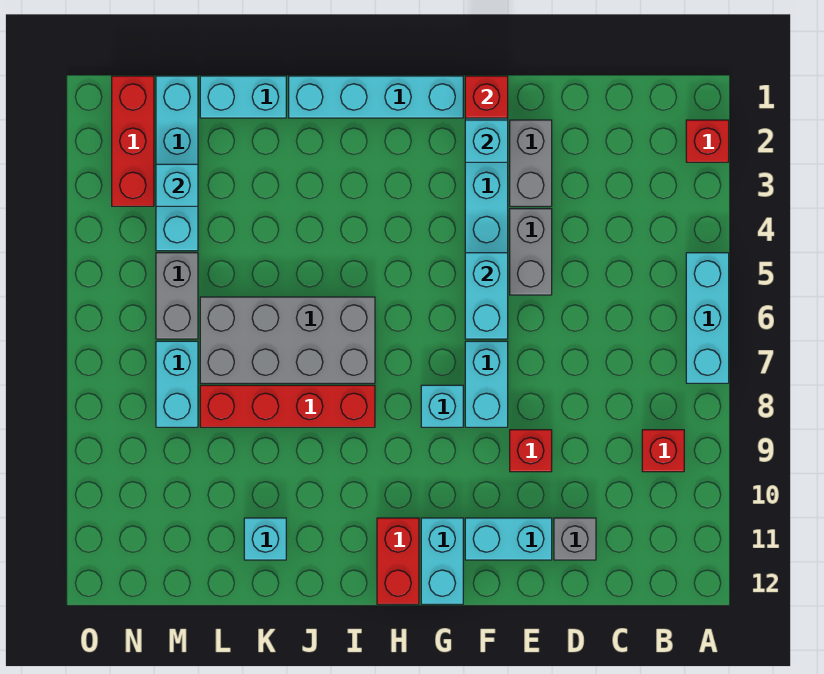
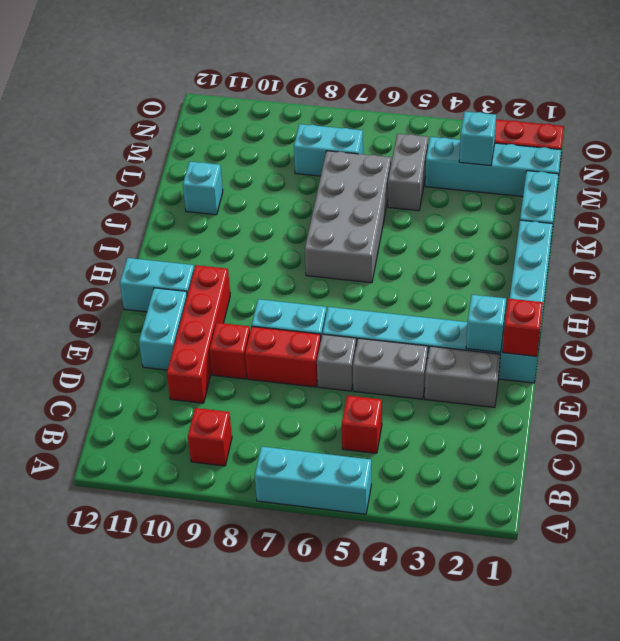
red 1x1 brick [686,120,729,162] -> red 1x1 brick moved to [342,395,382,453]
grey 1x1 brick [554,518,596,560] -> grey 1x1 brick moved to [317,334,356,391]
cyan 1x2 brick [465,253,508,339] -> none
cyan 1x1 brick [421,385,463,427] -> none
red 1x2 brick [377,518,419,604] -> red 1x2 brick moved to [245,327,321,387]
red 1x4 brick [200,385,375,427] -> red 1x4 brick moved to [167,265,230,403]
grey 1x2 brick [156,253,198,339] -> grey 1x2 brick turned to [388,134,428,211]

